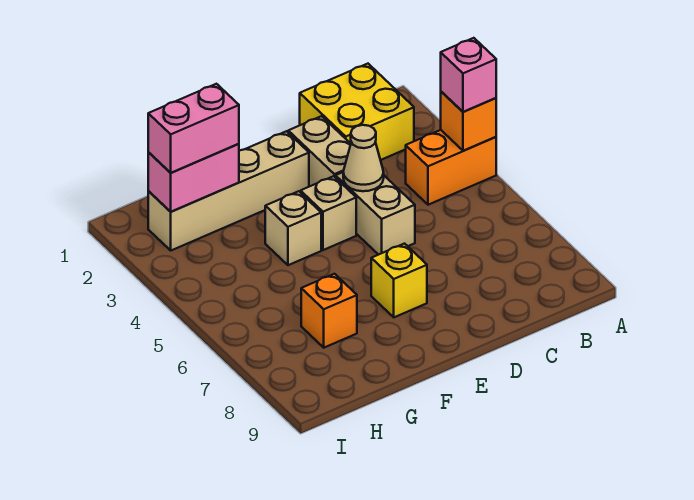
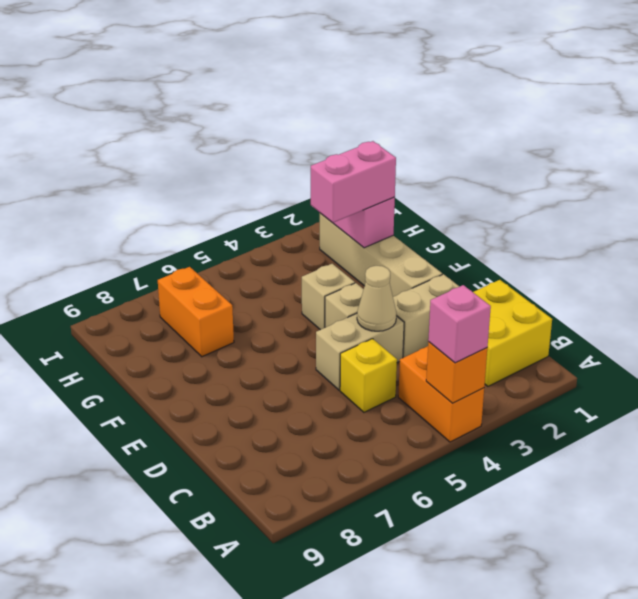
yellow 1x1 brick [371,244,427,317] -> yellow 1x1 brick moved to [340,339,397,412]
pink 1x2 brick [148,84,239,173] -> pink 1x2 brick turned to [311,141,396,223]
orange 1x1 brick [301,274,357,348] -> orange 1x2 brick [158,267,234,357]

